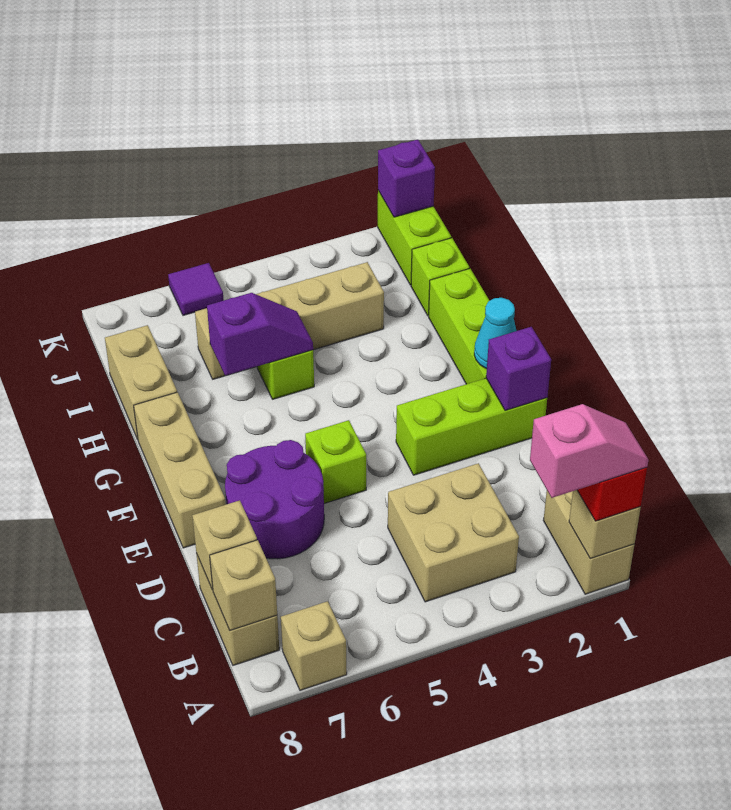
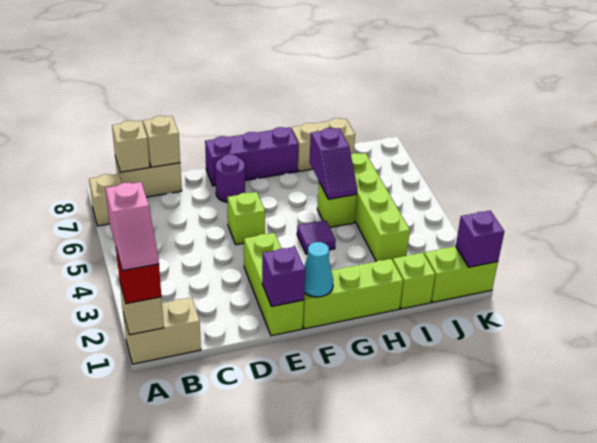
tan 2x2 brick [388,463,519,602] -> none
purple 2x2 round brick [225,440,324,559] -> purple 1x1 round brick [215,154,245,202]
tan 1x3 brick [134,392,226,548] -> purple 1x3 brick [205,127,298,186]
tan 1x4 brick [195,262,384,379] -> lime 1x4 brick [351,153,410,261]
purple 1x1 tile [168,263,224,315] -> purple 1x1 tile moved to [297,220,336,254]

